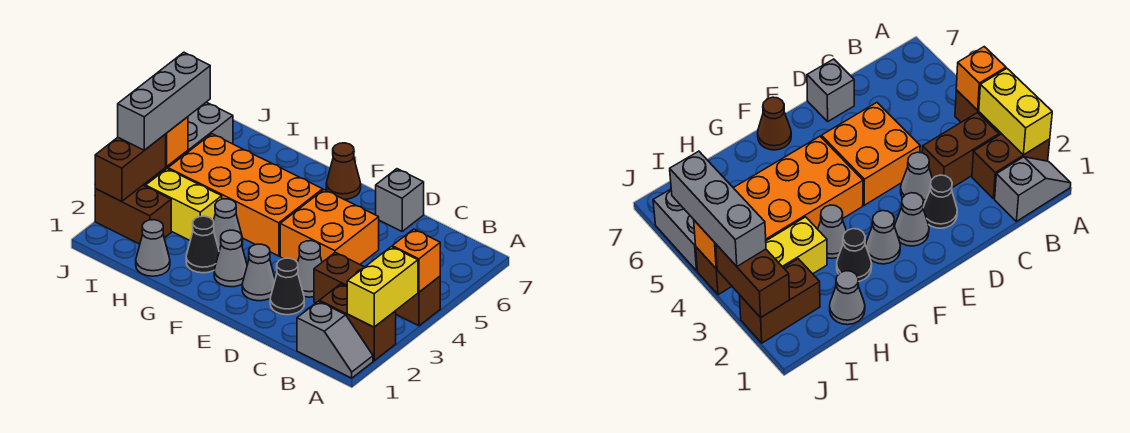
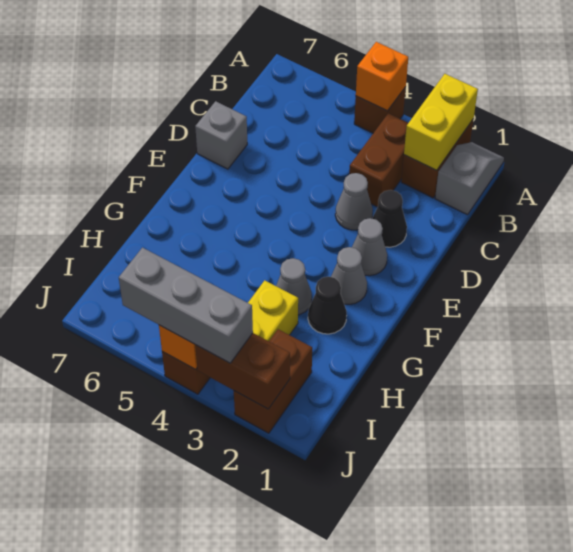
yellow 1x2 brick [347,247,418,327] -> yellow 1x2 brick turned to [404,74,478,170]
orange 2x2 brick [280,190,379,264] -> none
orange 2x4 brick [168,134,323,256] -> none
brown 1x1 cone [326,143,361,199] -> none
grey 1x1 cone [136,220,170,276] -> none
grey 1x2 brick [188,102,233,152] -> none

